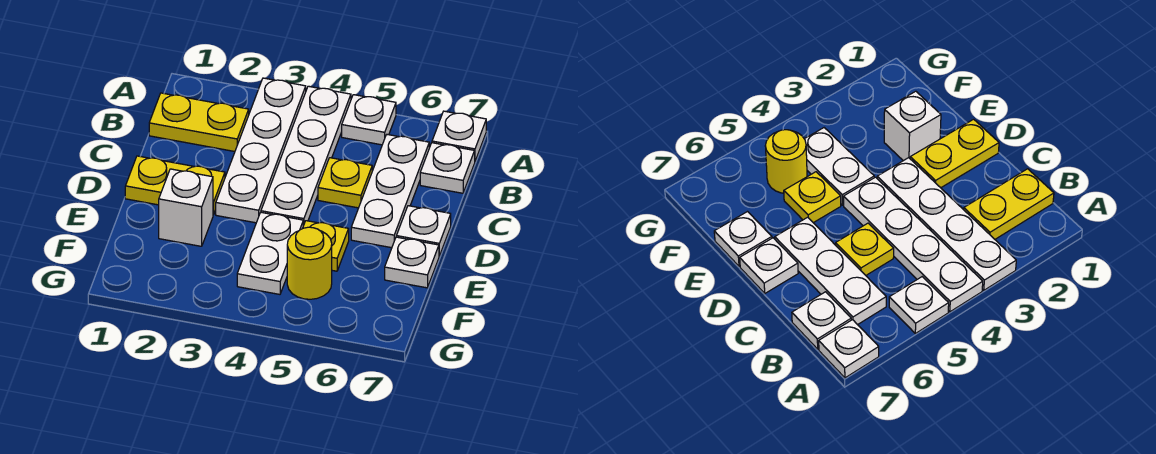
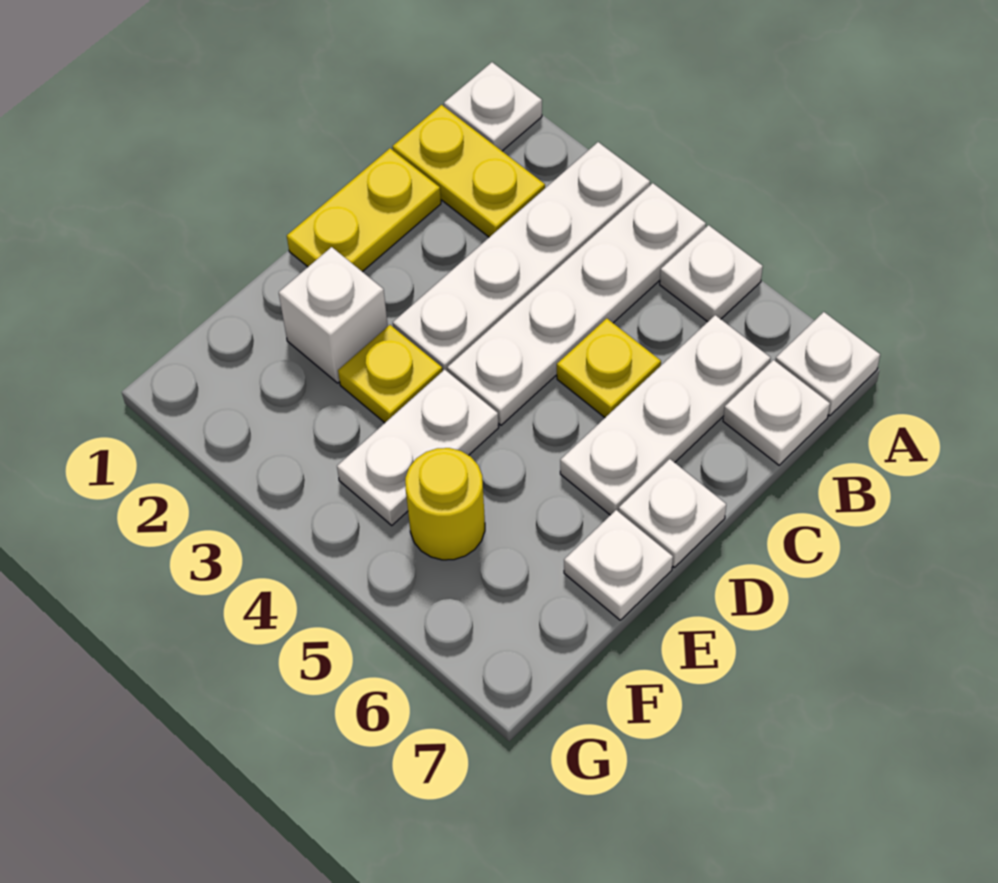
none -> white 1x1 plate [444,62,542,151]
yellow 1x2 plate [125,156,225,215] -> yellow 1x2 plate turned to [287,148,441,272]
yellow 1x1 plate [303,221,349,271] -> yellow 1x1 plate moved to [338,325,442,423]

